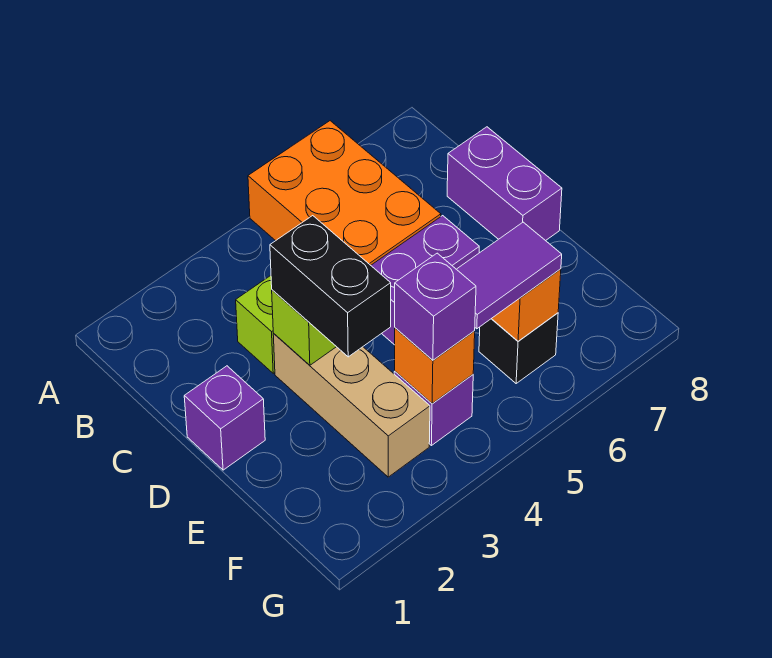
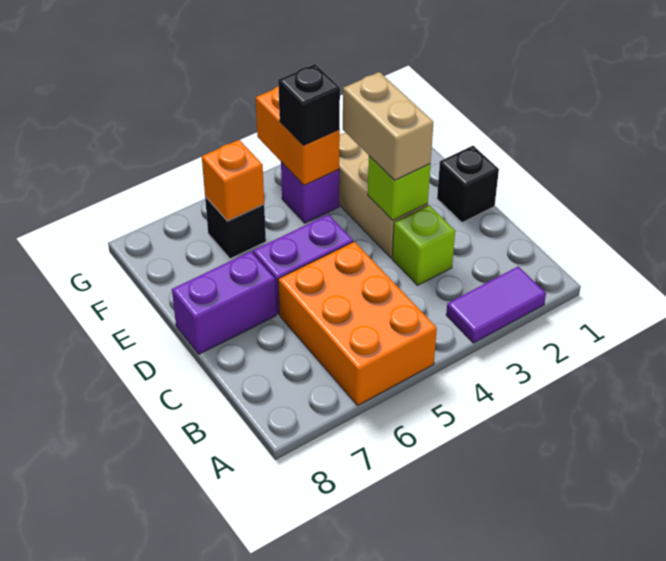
purple 1x2 brick [447,127,562,241] -> purple 1x2 brick turned to [172,251,276,354]
purple 1x1 brick [184,366,265,470] -> black 1x1 brick [437,146,499,223]
black 1x2 brick [270,216,391,357] -> tan 1x2 brick [343,72,433,180]
orange 1x1 brick [395,328,475,404] -> orange 1x2 brick [256,86,340,185]
purple 1x1 brick [395,253,476,360] -> black 1x1 brick [278,64,340,146]
purple 1x2 tile [457,222,562,329] -> purple 1x2 tile moved to [446,266,546,343]

